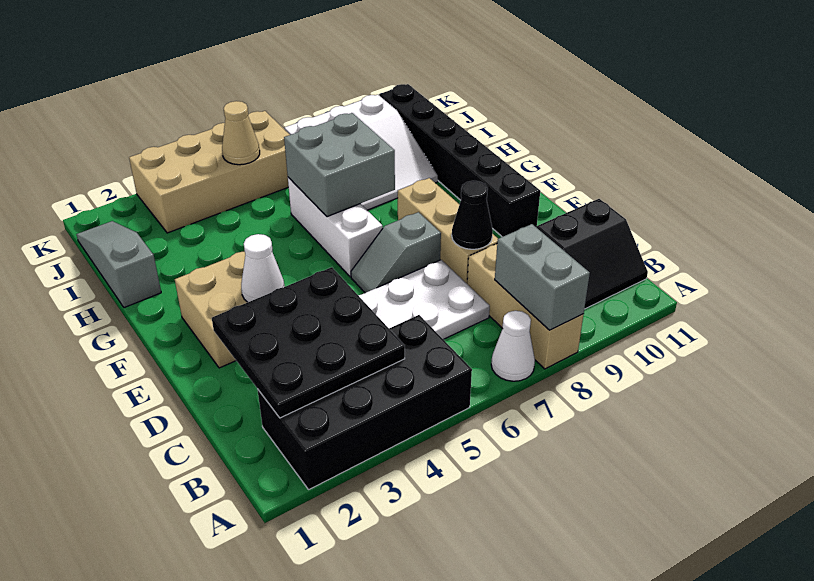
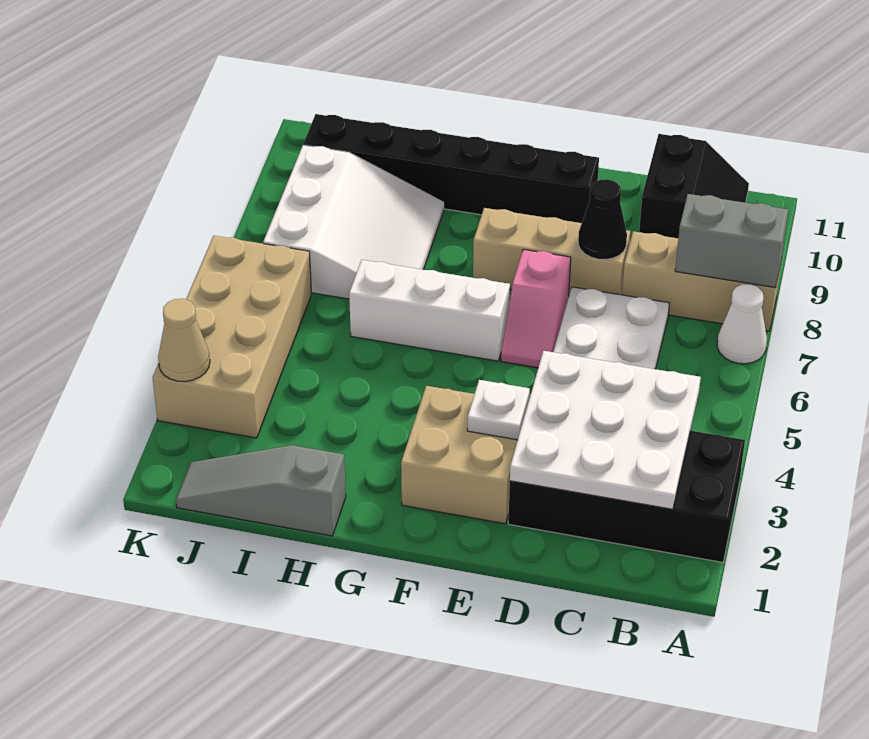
black 2x4 brick [257,315,472,489] -> black 2x4 brick turned to [508,431,745,562]
black 3x3 plate [212,267,405,418] -> white 3x3 plate [510,351,701,509]
white 1x1 cone [241,234,284,302] -> white 1x1 plate [467,380,530,440]
grey 1x2 slope [351,212,441,293] -> pink 1x2 slope [501,249,571,368]
grey 2x2 brick [284,113,395,217] -> none
tan 1x1 cone [222,101,260,165] -> tan 1x1 cone moved to [158,299,210,382]

